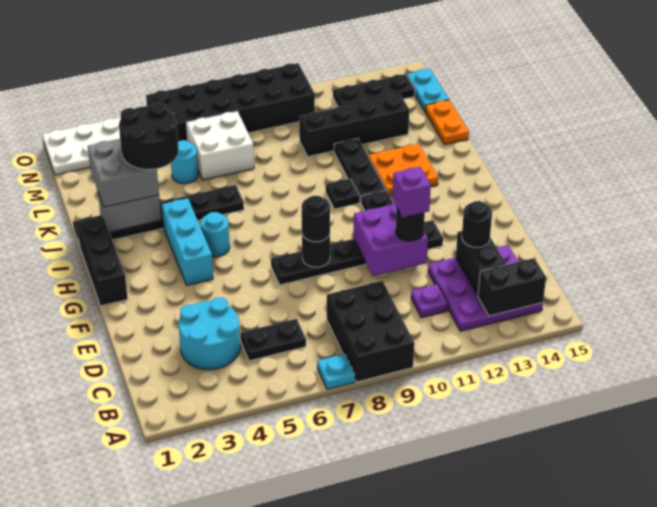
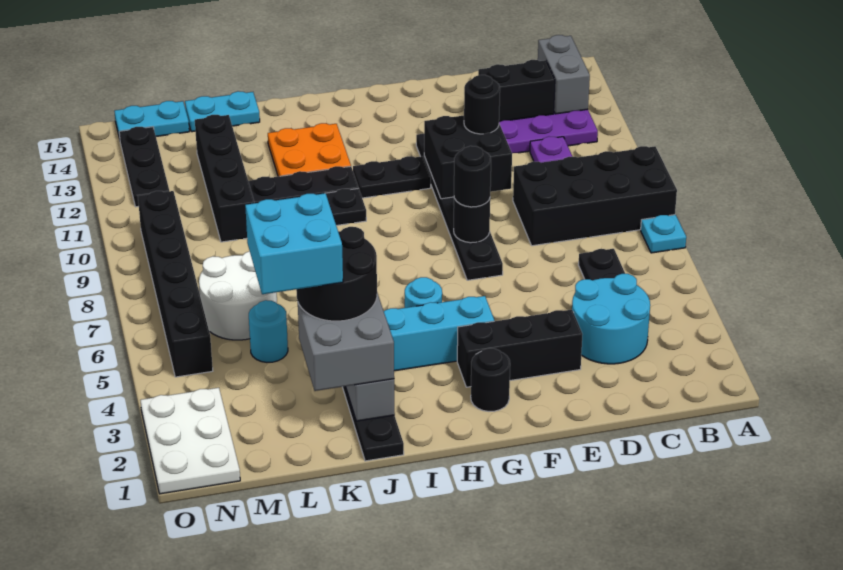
black 2x3 brick [327,281,414,382] -> black 2x4 brick [513,146,677,246]
black 1x2 brick [478,258,546,316] -> grey 1x2 brick [538,35,590,114]
black 1x1 round brick [462,201,492,248] -> black 1x1 round brick moved to [471,348,510,411]
purple 2x2 brick [354,204,428,276] -> black 2x2 brick [424,116,512,199]
purple 1x1 brick [392,167,431,218] -> none
black 1x3 brick [77,217,128,306] -> black 1x3 brick moved to [457,310,583,387]
none -> cyan 2x2 brick [245,193,343,294]
orange 1x2 plate [425,100,469,145] -> cyan 1x2 plate [185,91,260,132]
white 2x2 brick [186,111,254,180] -> white 2x2 round brick [199,251,277,340]
black 2x6 brick [146,63,315,141] -> black 1x6 brick [138,191,213,377]

